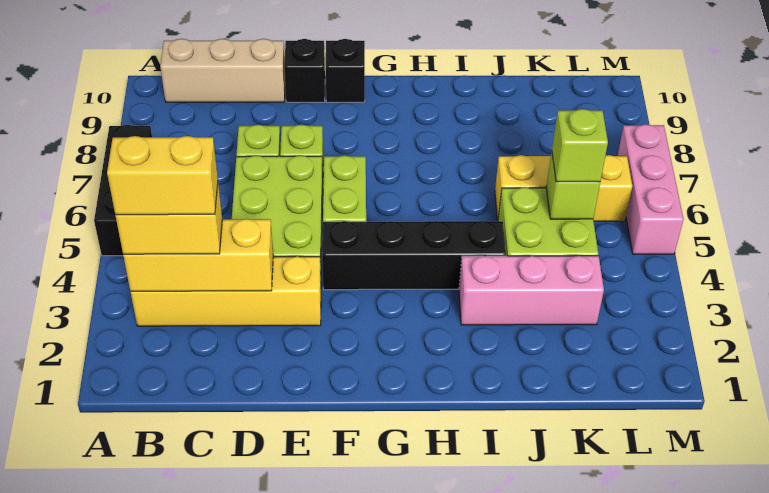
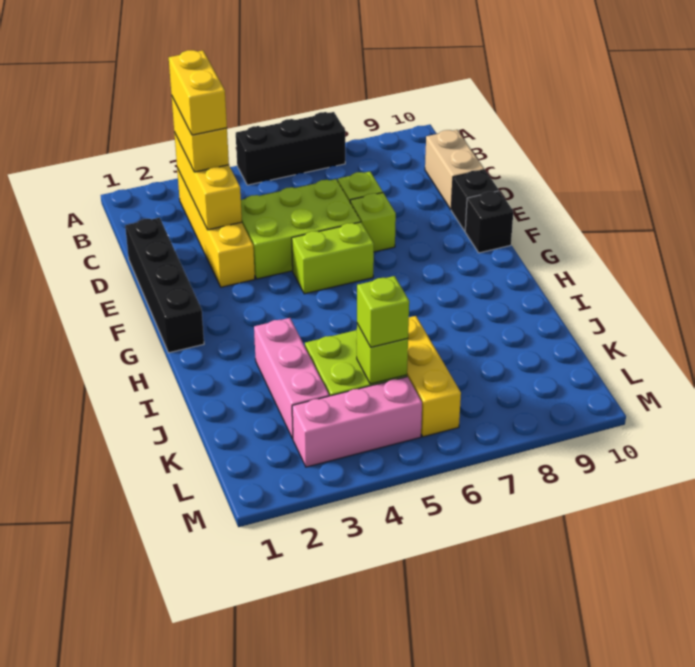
tan 1x3 brick [160,39,285,102] -> tan 1x2 brick [425,130,484,209]
black 1x4 brick [322,221,506,290] -> black 1x4 brick moved to [125,218,204,353]
pink 1x3 brick [618,124,683,254] -> pink 1x3 brick moved to [292,377,422,467]

